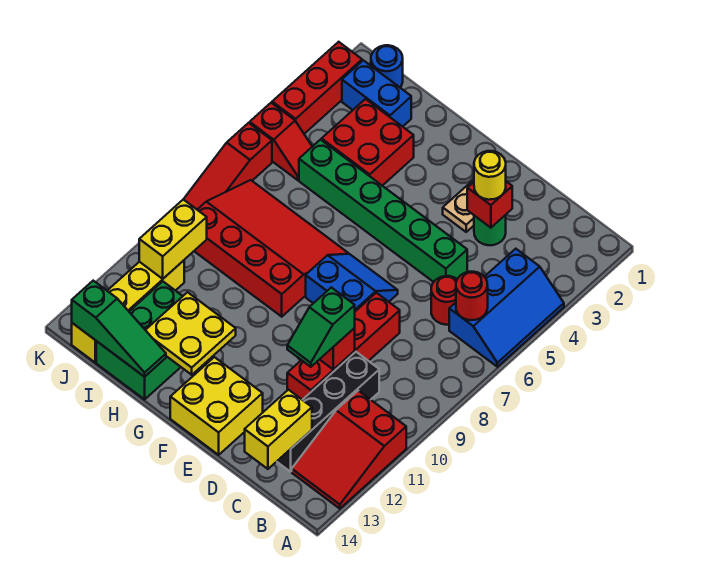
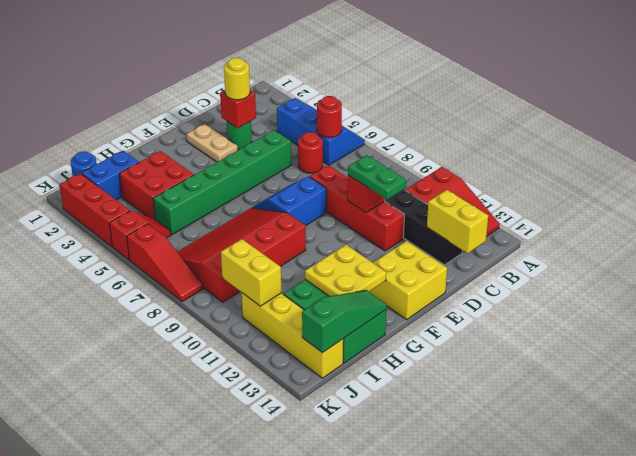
green 1x2 slope [287,287,355,367] -> green 1x2 plate [348,155,406,200]

